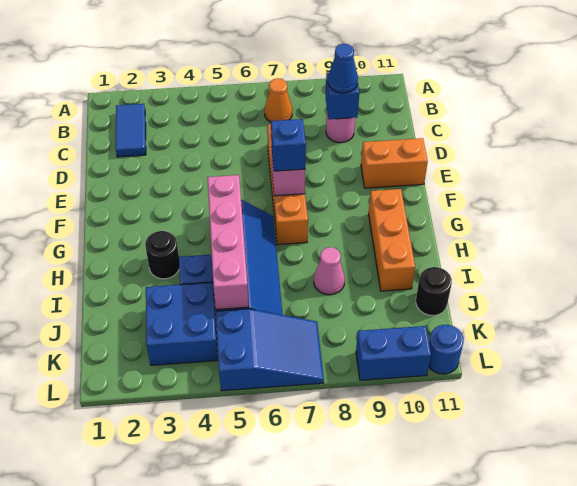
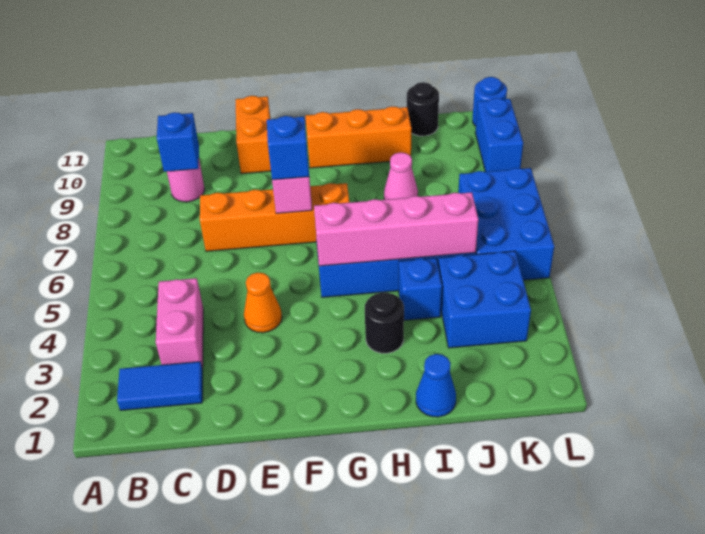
orange 1x1 cone [265,78,292,122] -> orange 1x1 cone moved to [244,272,282,333]
none -> pink 1x2 brick [156,278,203,369]
blue 1x1 cone [328,44,358,93] -> blue 1x1 cone moved to [416,354,456,417]
blue 2x3 slope [216,309,324,391] -> blue 2x3 brick [458,168,554,280]

